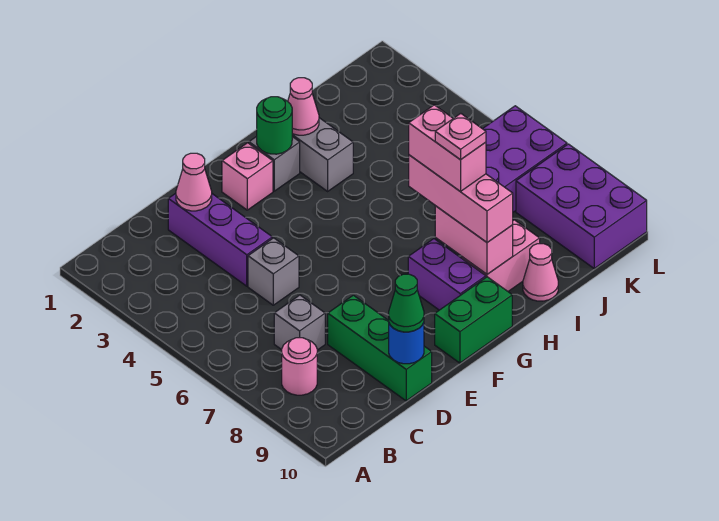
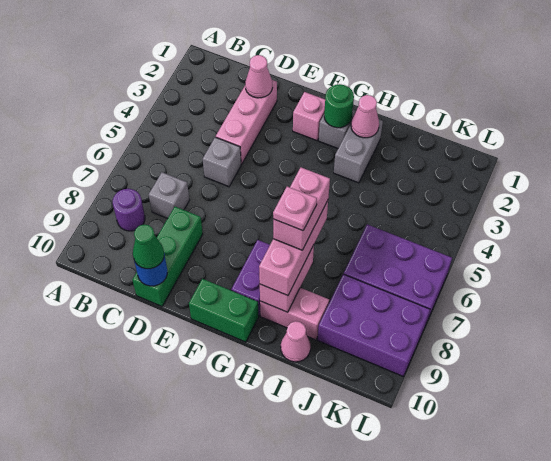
pink 1x1 round brick [282,338,317,395] -> purple 1x1 round brick [113,189,145,231]
purple 1x3 brick [168,193,272,286] -> pink 1x3 brick [216,80,277,164]
purple 2x3 brick [516,144,647,268] -> purple 2x3 brick turned to [317,274,430,376]

